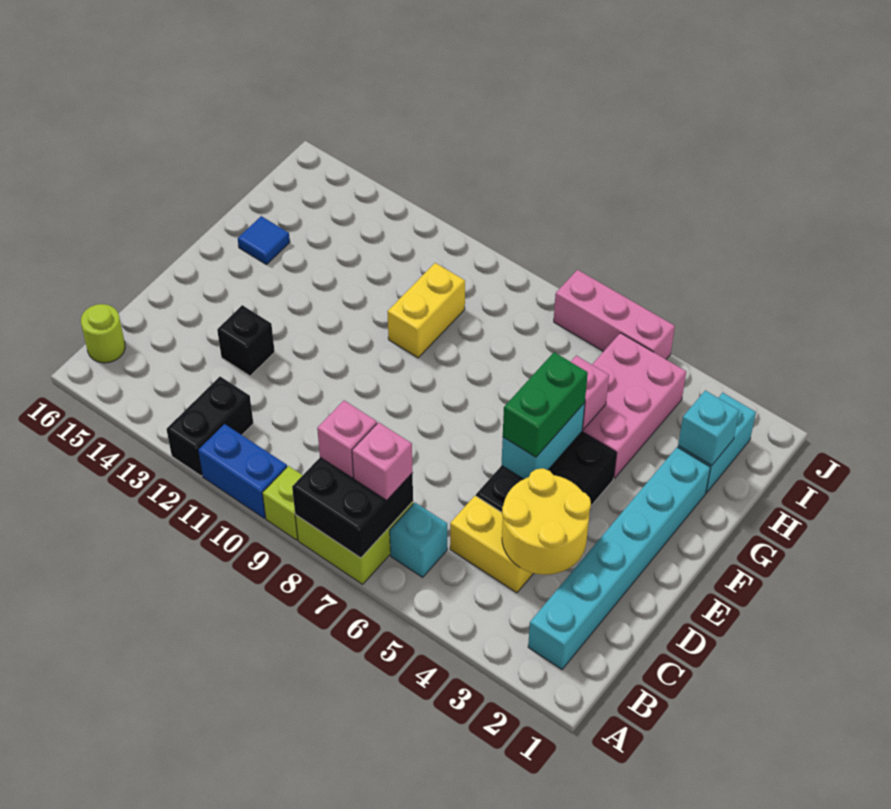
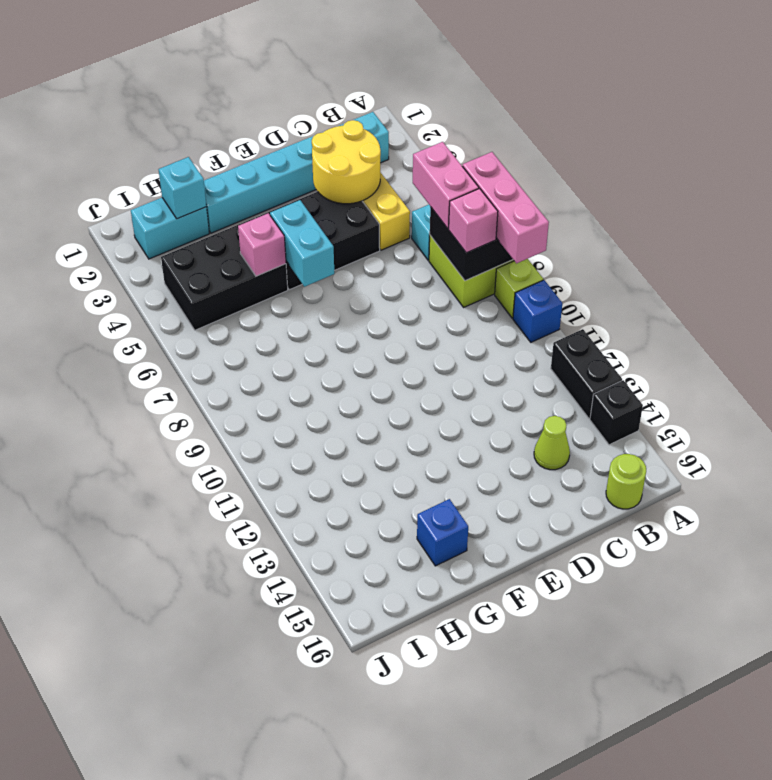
blue 1x2 brick [198,424,287,518] -> blue 1x1 brick [513,280,562,342]
black 1x2 brick [166,377,253,476] -> black 1x2 brick turned to [551,329,622,418]
pink 1x1 brick [352,422,413,500] -> pink 1x2 brick [413,142,479,228]
none -> lime 1x1 cone [534,416,570,470]
black 1x1 brick [217,305,275,376] -> black 1x1 brick moved to [590,380,643,445]
cyan 1x2 brick [502,403,585,479] -> cyan 1x2 brick turned to [270,200,334,287]
green 1x2 brick [503,352,588,457] -> none
pink 2x3 brick [582,333,686,478] -> black 2x3 brick [161,218,288,330]
yellow 1x2 brick [387,263,465,358] -> none
blue 1x1 tile [238,216,290,264] -> blue 1x1 brick [417,499,468,566]
pink 1x3 brick [554,270,675,359] -> pink 1x3 brick moved to [462,152,549,263]

